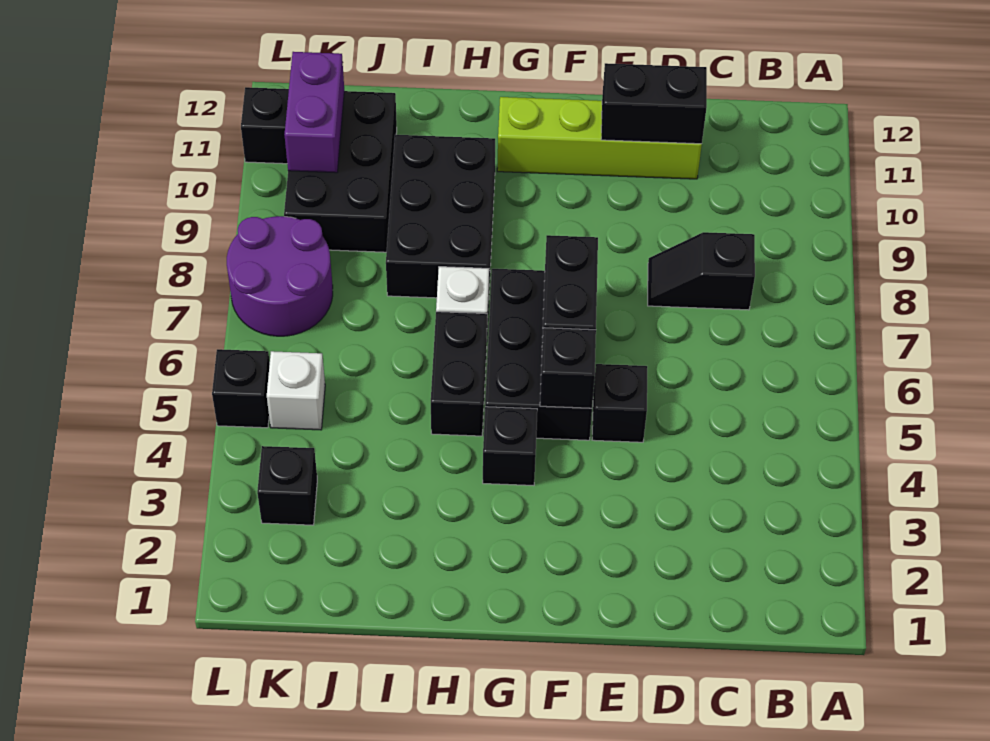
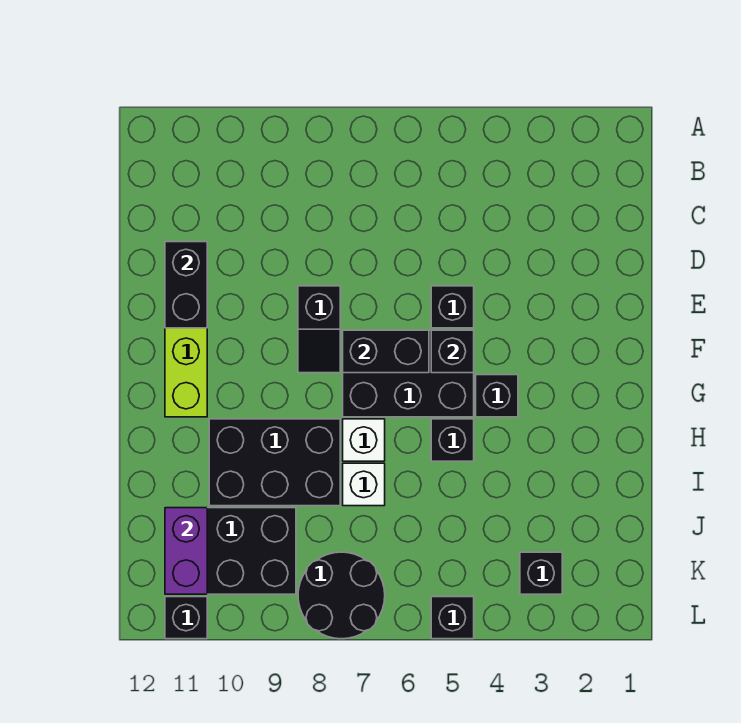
black 1x2 slope [648,232,755,310] -> black 1x2 slope moved to [298,286,340,373]
black 1x2 brick [431,312,487,436] -> black 1x1 brick [431,419,474,461]
white 1x1 brick [267,351,325,430] -> white 1x1 brick moved to [343,463,385,506]
purple 2x2 round brick [227,216,333,336] -> black 2x2 round brick [298,552,385,639]
purple 1x2 brick [285,52,344,173] -> purple 1x2 brick turned to [165,508,207,594]

